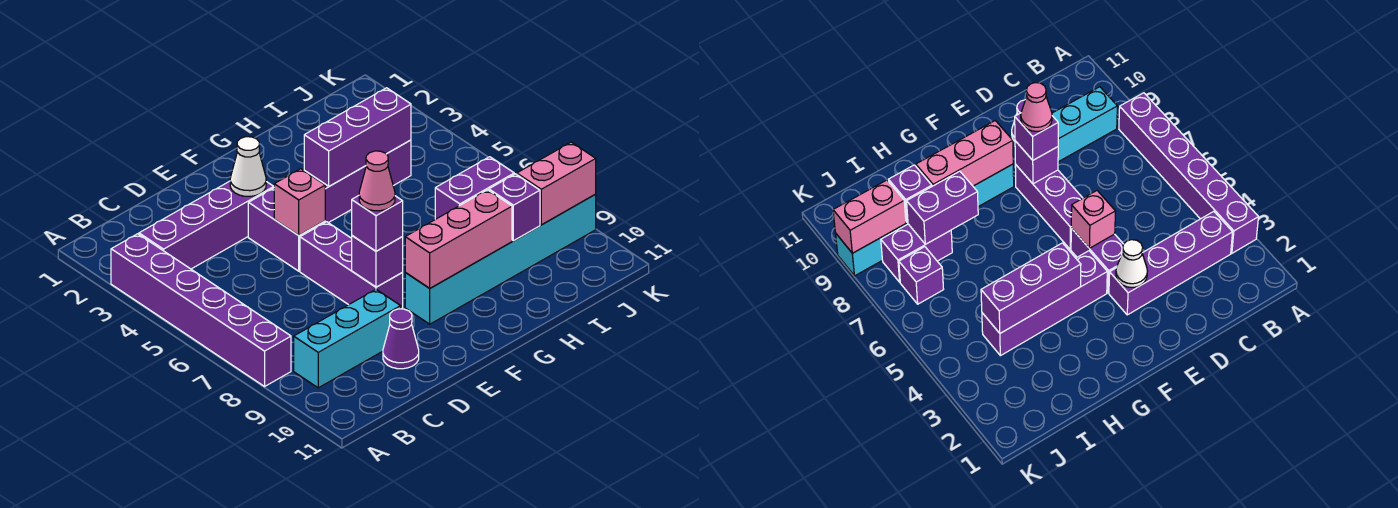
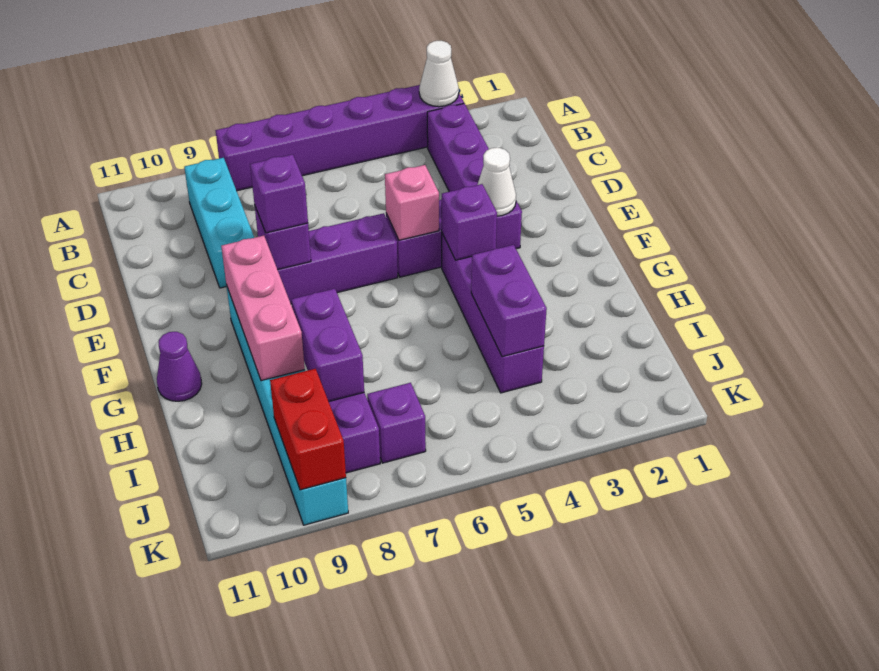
none -> white 1x1 cone [419,41,459,107]
purple 1x1 cone [383,309,419,369] -> purple 1x1 cone moved to [157,332,202,401]
pink 1x1 cone [359,151,395,211] -> none
purple 1x3 brick [304,88,411,186] -> purple 1x2 brick [471,245,547,357]
purple 1x1 brick [489,174,540,241] -> purple 1x1 brick moved to [442,184,497,260]
pink 1x2 brick [517,142,596,225] -> red 1x2 brick [270,369,346,490]

